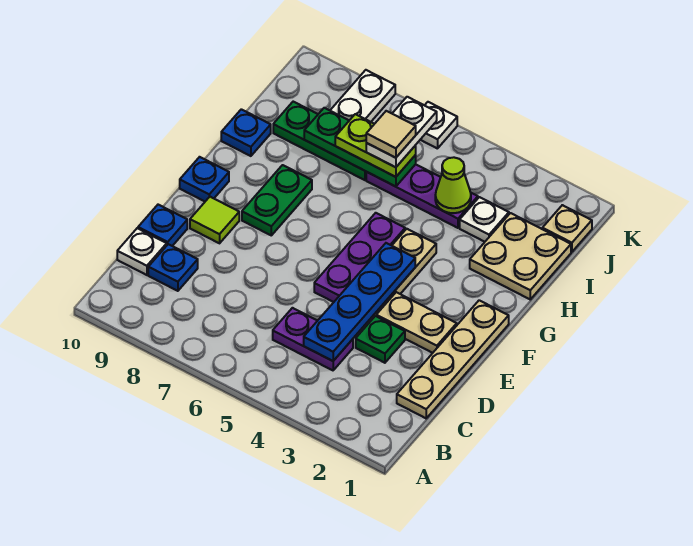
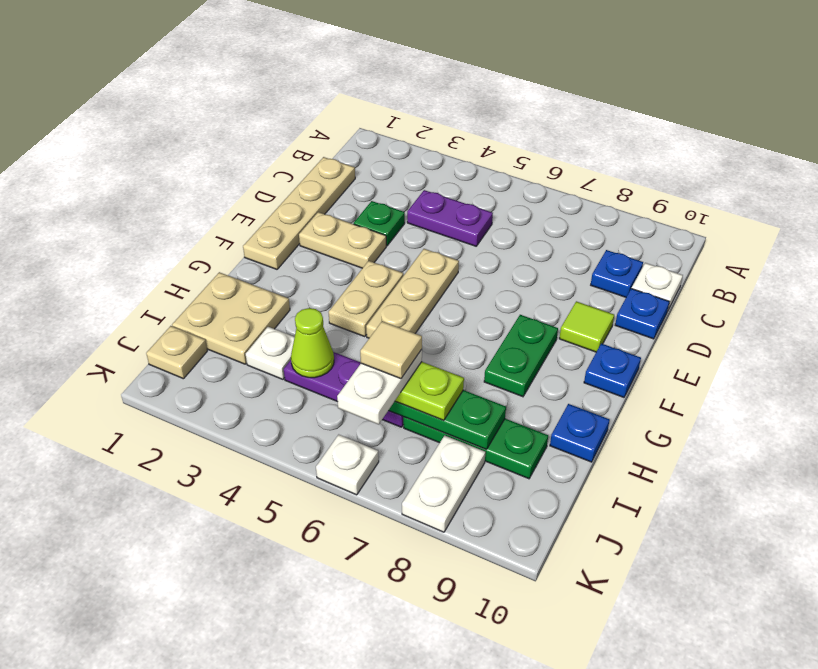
blue 1x4 plate [304,243,415,361] -> none
purple 1x3 plate [314,213,405,302] -> tan 1x3 plate [366,249,459,338]

